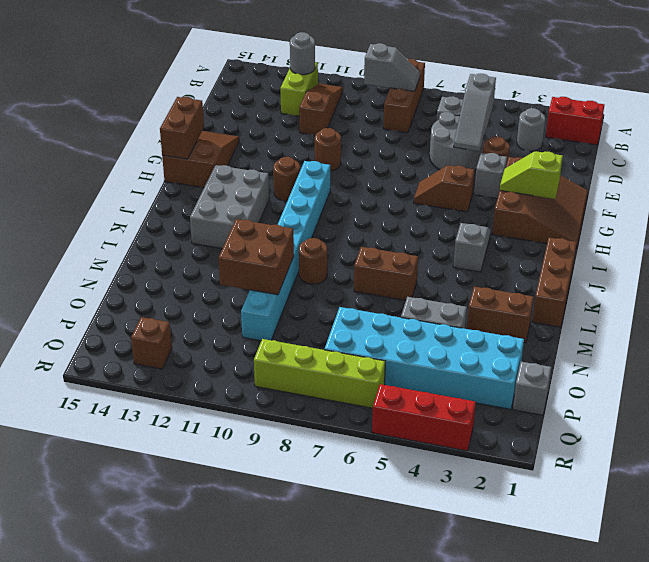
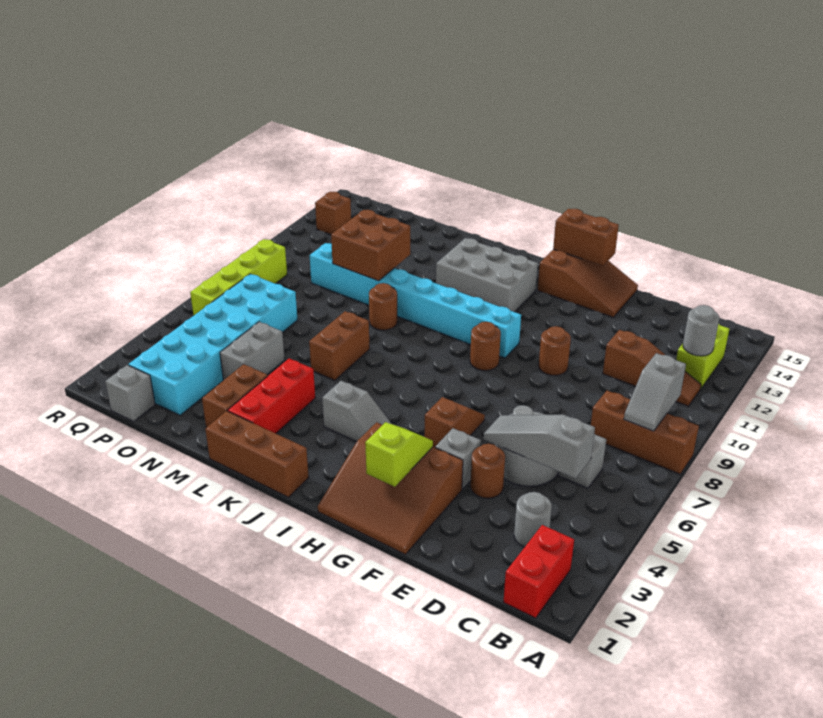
lime 1x2 brick [280,62,318,116] -> lime 1x2 brick turned to [676,324,729,389]
brown 1x1 round brick [273,157,300,201] -> brown 1x1 round brick moved to [470,322,501,371]
red 1x3 brick [372,384,476,451] -> red 1x3 brick moved to [228,359,315,433]

